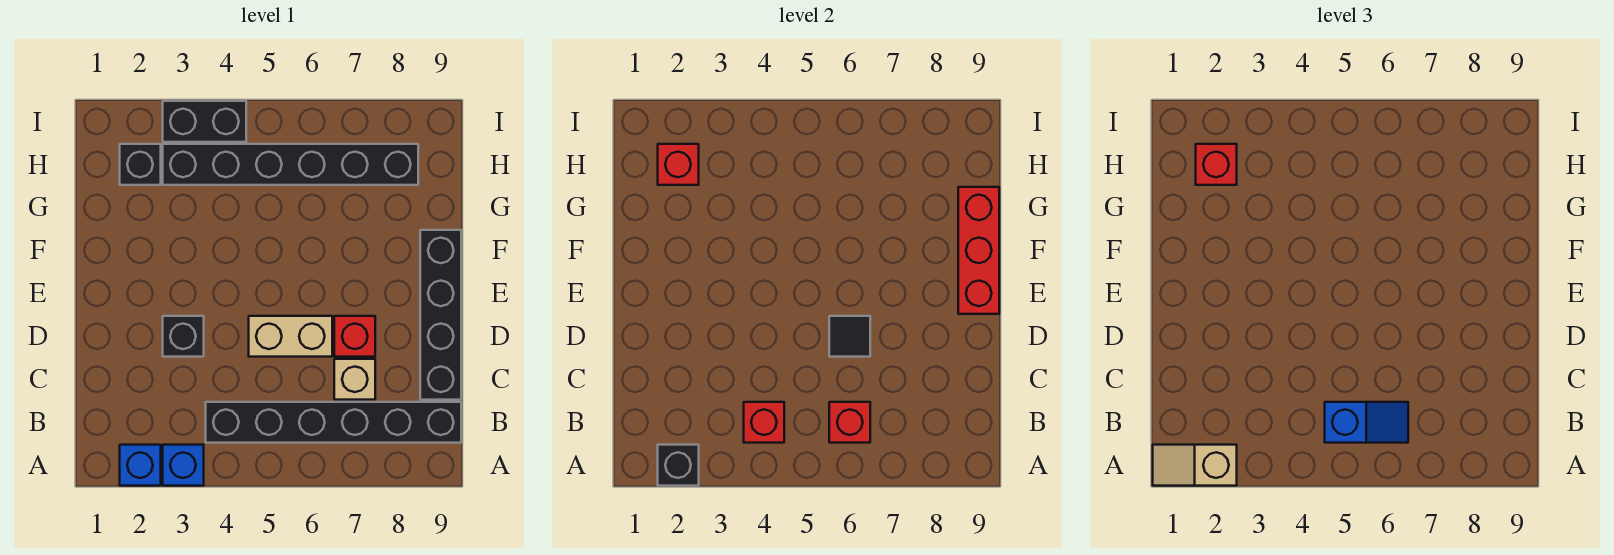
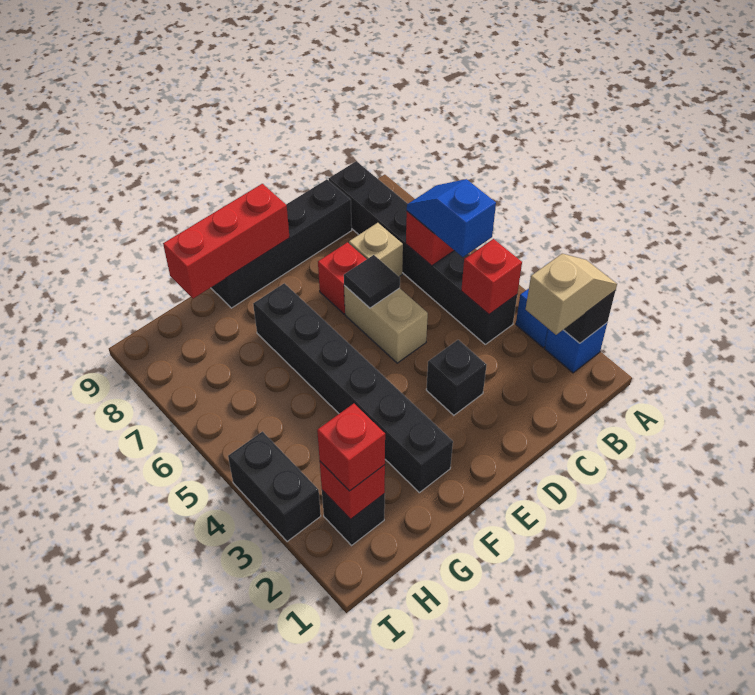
tan 1x2 slope [1153,445,1237,486] -> tan 1x2 slope turned to [526,254,617,335]
black 1x6 brick [163,144,418,185] -> black 1x6 brick moved to [253,283,453,493]

